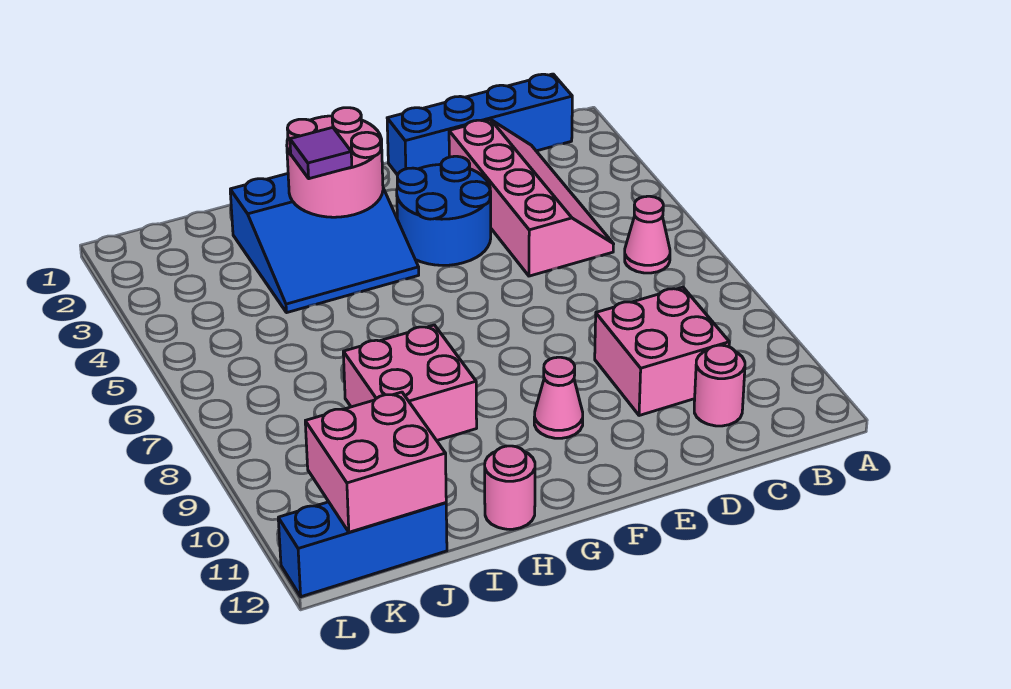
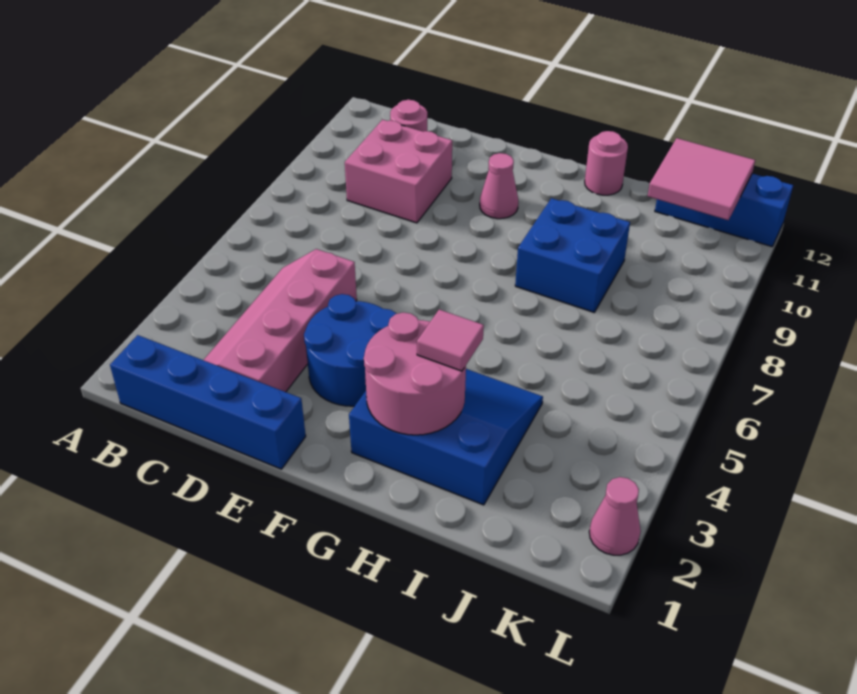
pink 1x1 cone [625,196,670,273] -> pink 1x1 cone moved to [589,477,641,555]
purple 1x1 tile [290,128,352,179] -> pink 1x1 tile [417,310,484,371]
pink 2x2 brick [343,325,477,440] -> blue 2x2 brick [515,198,630,312]
pink 2x2 brick [305,392,446,532] -> pink 2x2 tile [648,138,755,220]

